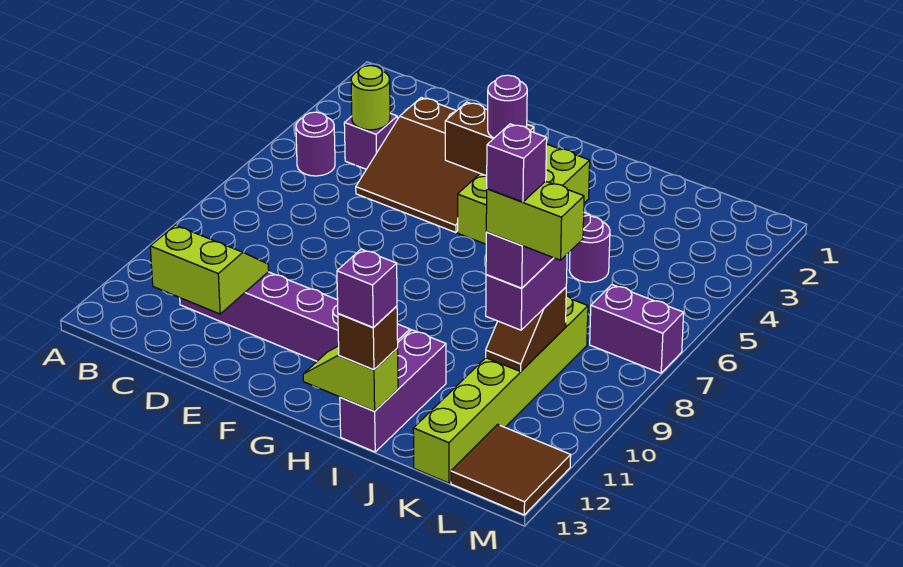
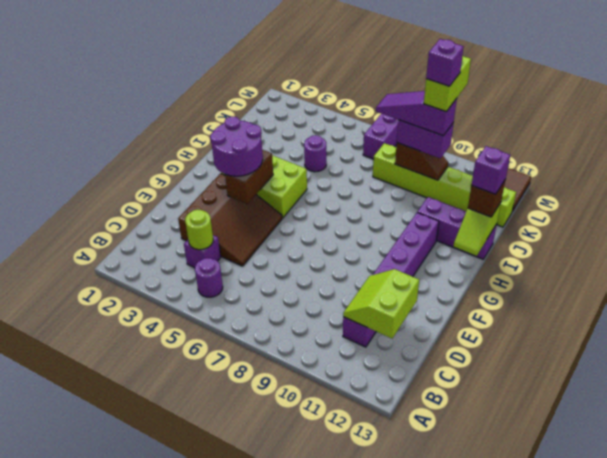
purple 1x1 round brick [488,75,527,138] -> purple 2x2 round brick [210,116,263,176]

